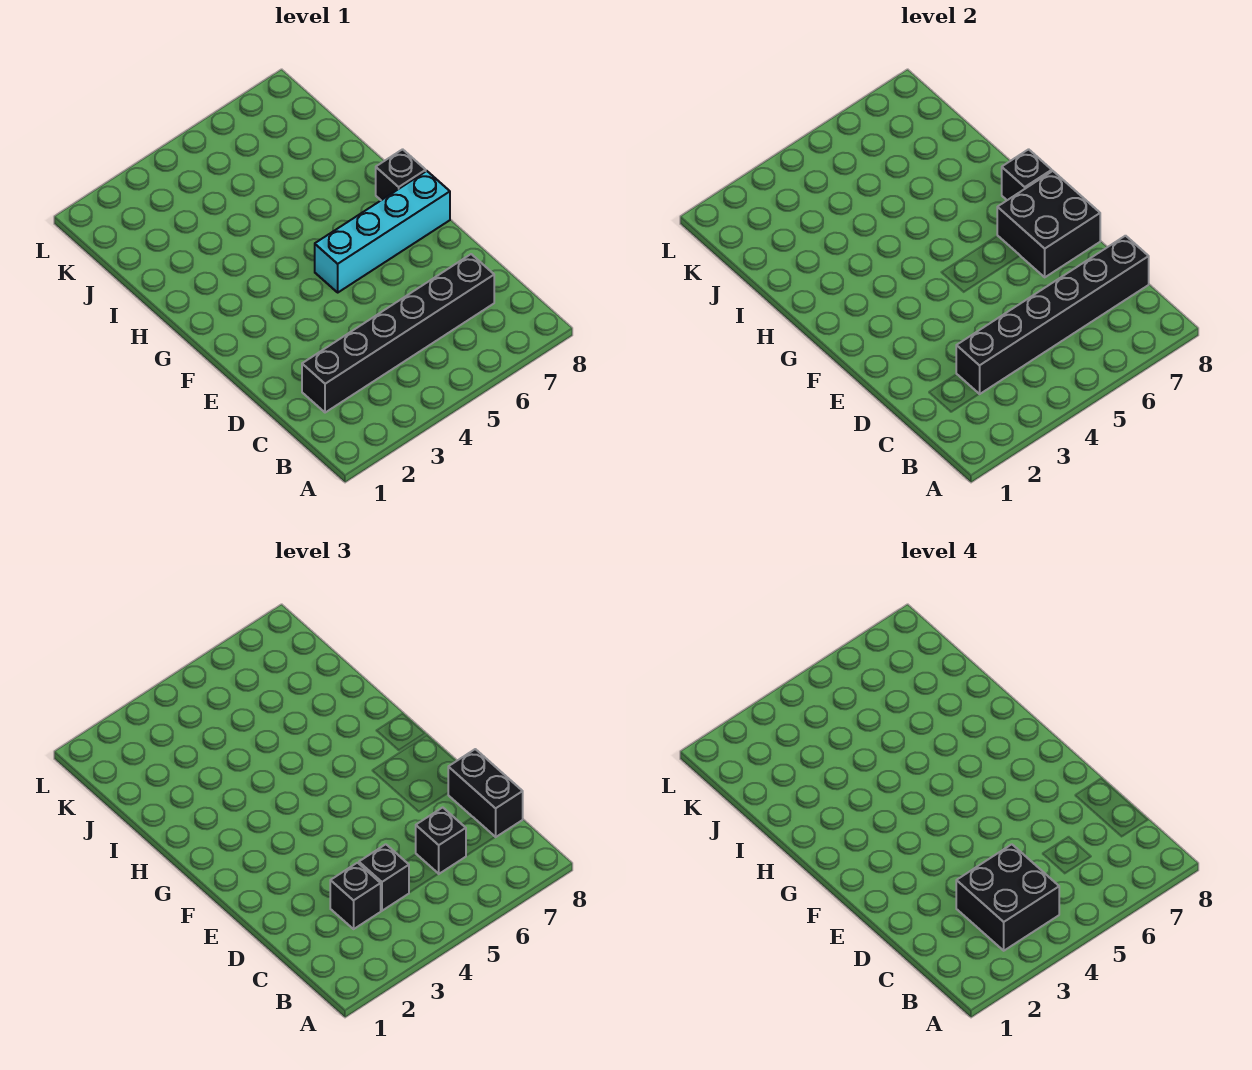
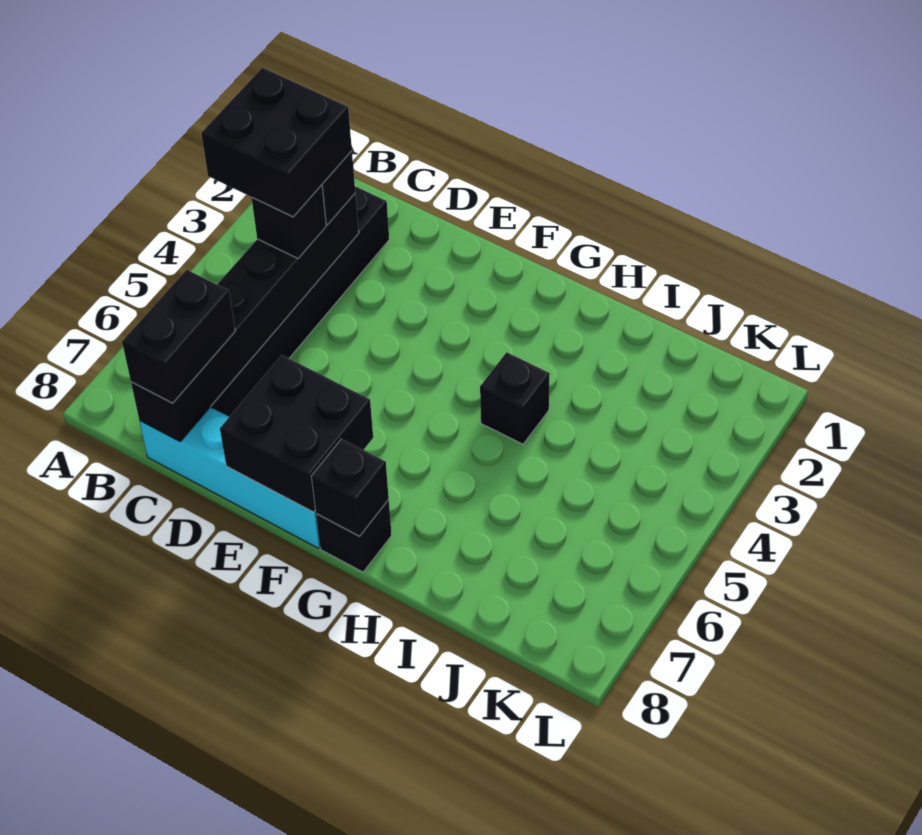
black 1x1 brick [416,807,466,874] -> black 1x1 brick moved to [480,352,550,444]
black 1x2 brick [448,749,523,837] -> black 1x2 brick turned to [122,270,235,403]
cyan 1x4 brick [315,171,450,292] -> cyan 1x4 brick turned to [140,407,320,548]

